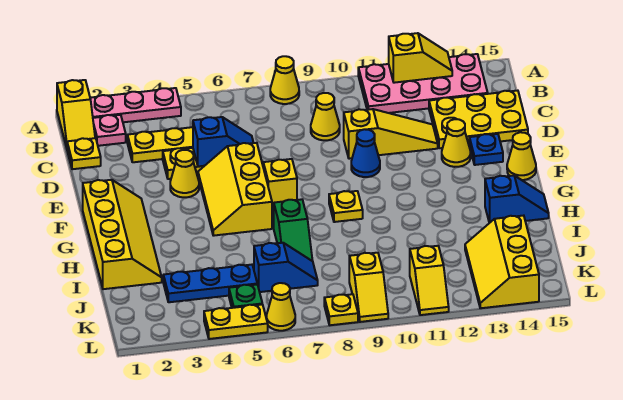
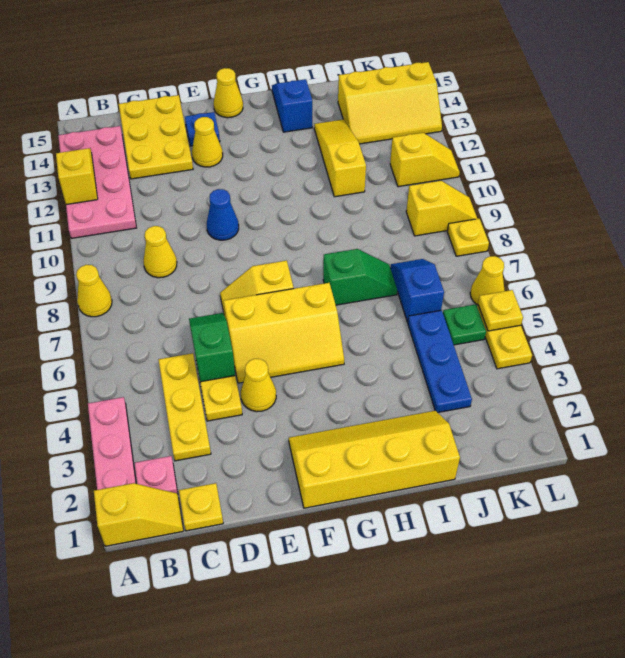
blue 1x2 slope [193,117,253,166] -> green 1x2 slope [189,313,235,382]
yellow 1x3 slope [344,109,438,159] -> yellow 1x3 slope moved to [314,119,366,197]
yellow 1x1 plate [329,191,363,222] -> yellow 1x1 plate moved to [478,290,523,331]

